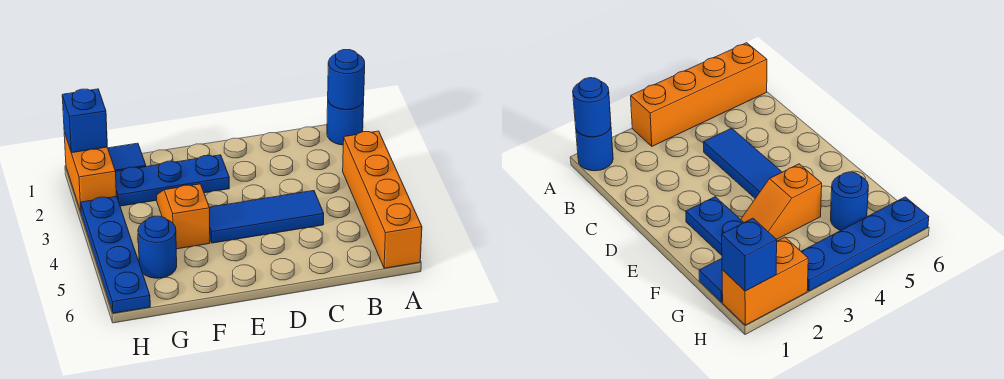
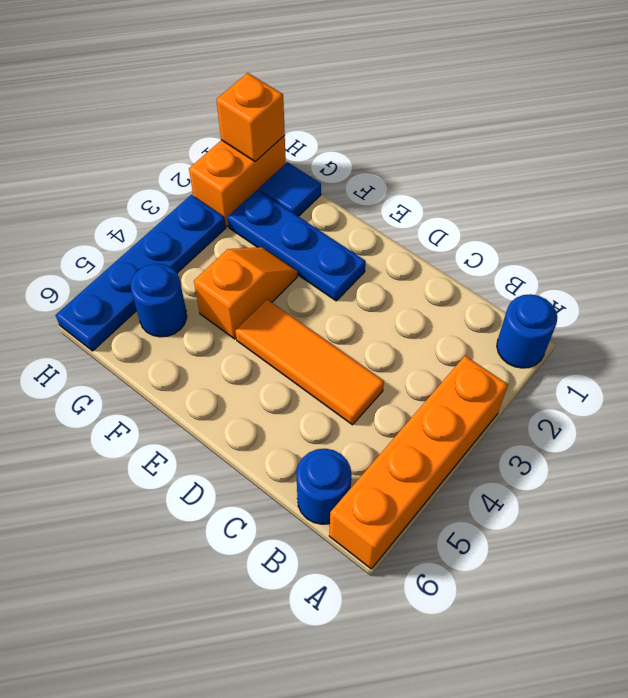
blue 1x1 round brick [328,50,365,110] -> blue 1x1 round brick moved to [296,449,352,524]
blue 1x3 tile [209,191,324,243] -> orange 1x3 tile [235,300,384,425]
blue 1x1 brick [62,89,107,153] -> orange 1x1 brick [216,73,285,161]

